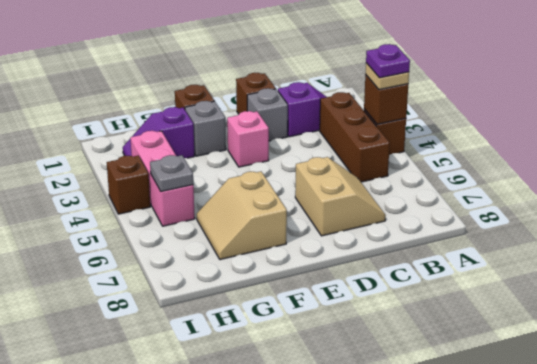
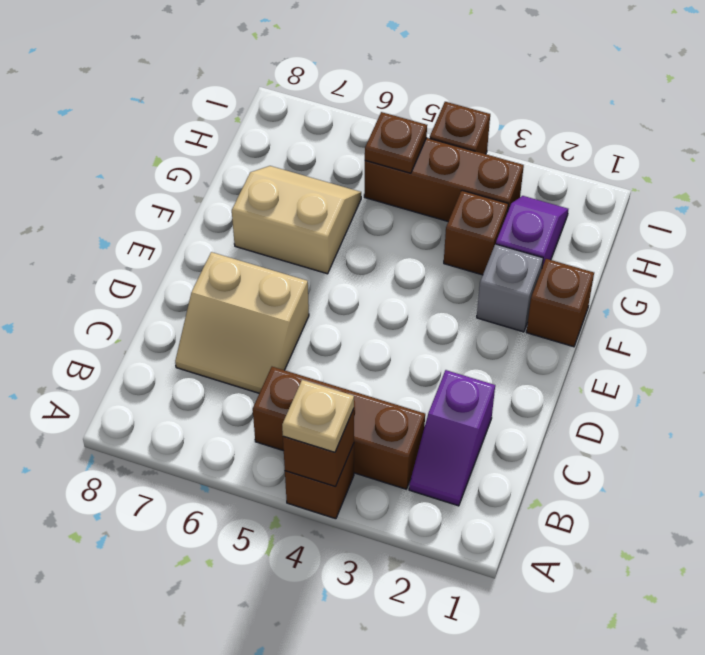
purple 1x1 plate [366,44,410,78] -> none
brown 1x1 brick [236,73,276,114] -> brown 1x1 brick moved to [444,190,508,275]
grey 1x1 brick [247,88,288,141] -> none
pink 1x1 brick [227,111,269,167] -> none
pink 1x3 brick [130,131,195,226] -> brown 1x3 brick [364,138,524,221]
grey 1x1 plate [150,155,193,192] -> brown 1x1 plate [365,112,427,173]

